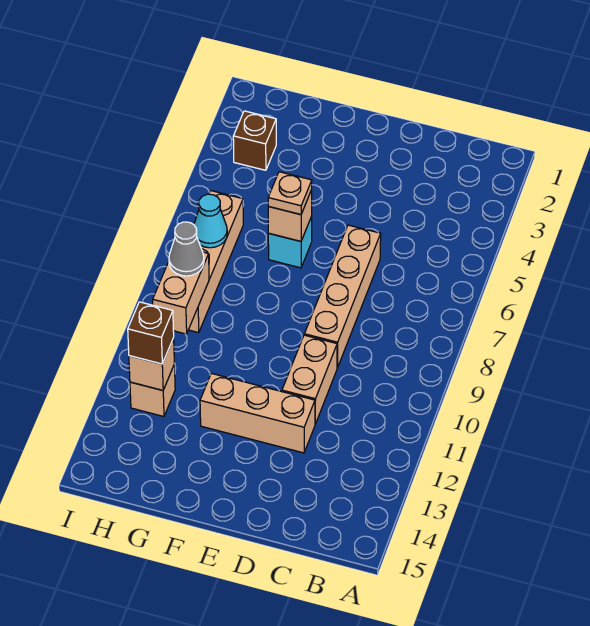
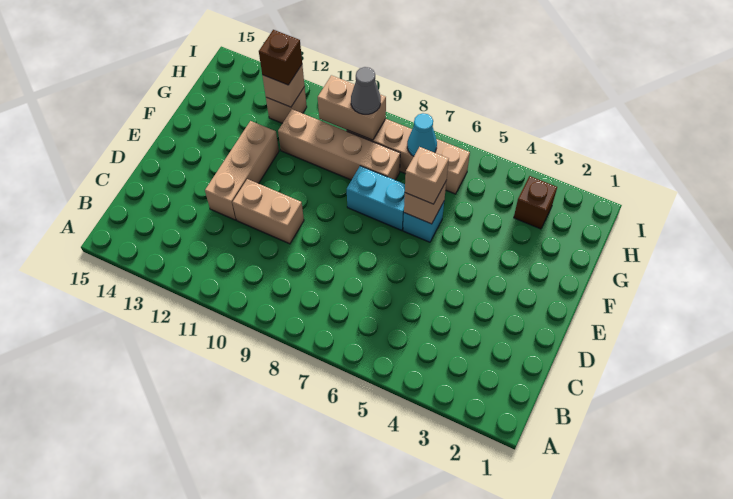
tan 1x4 brick [304,225,381,368] -> tan 1x4 brick moved to [278,109,400,180]
tan 1x1 plate [268,172,312,214] -> tan 1x1 brick [405,147,449,204]
none -> cyan 1x2 brick [347,166,405,230]

